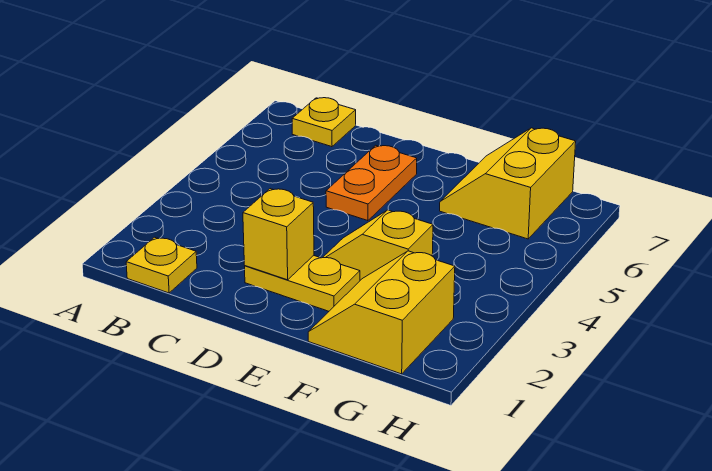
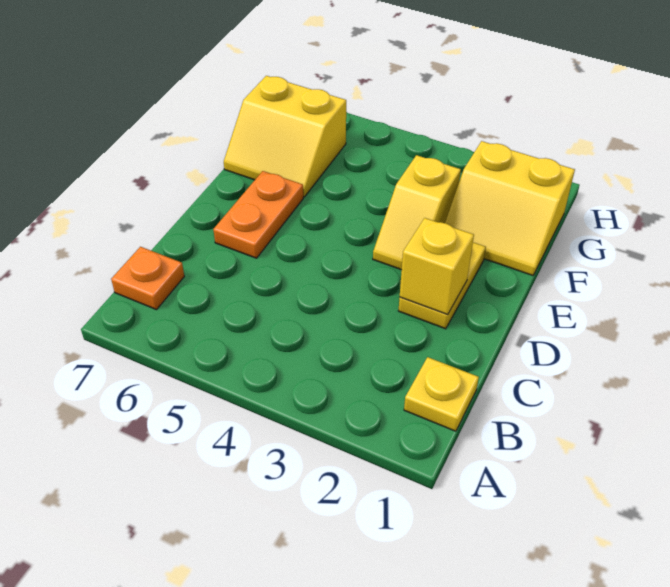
yellow 1x1 plate [292,98,356,147] -> orange 1x1 plate [111,247,184,310]
orange 1x2 plate [326,145,417,221] -> orange 1x2 plate turned to [213,171,303,258]

